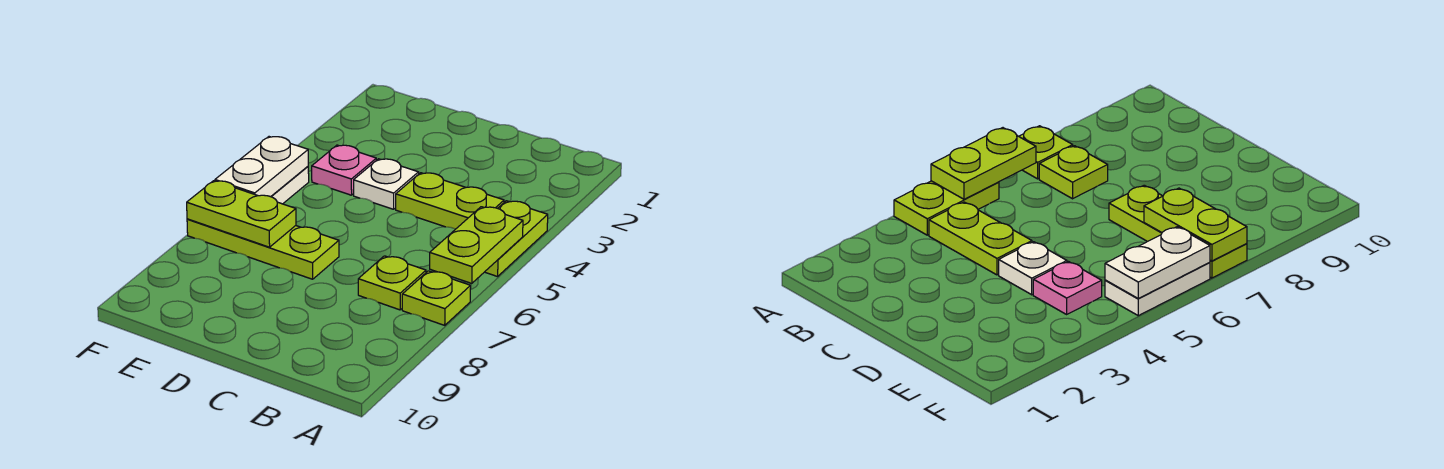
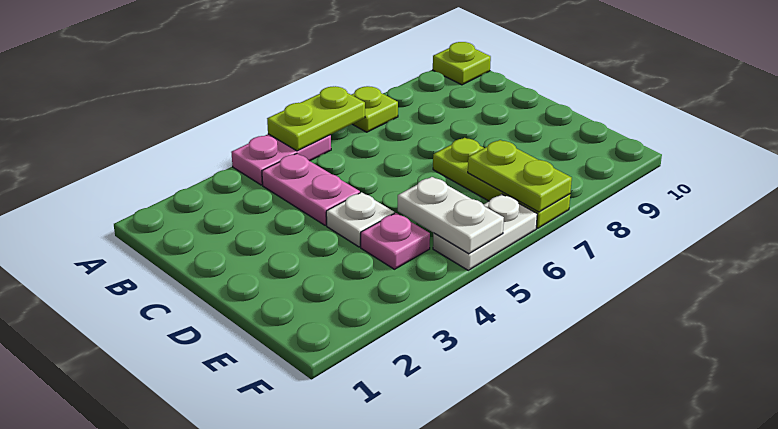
lime 1x2 plate [485,201,548,277] -> pink 1x2 plate [231,134,331,185]
lime 1x2 plate [396,173,504,229] -> pink 1x2 plate [262,154,360,225]
lime 1x1 plate [358,256,426,310] -> lime 1x1 plate moved to [433,42,491,85]
white 1x2 plate [215,137,308,197] -> white 1x2 plate turned to [398,177,504,254]

